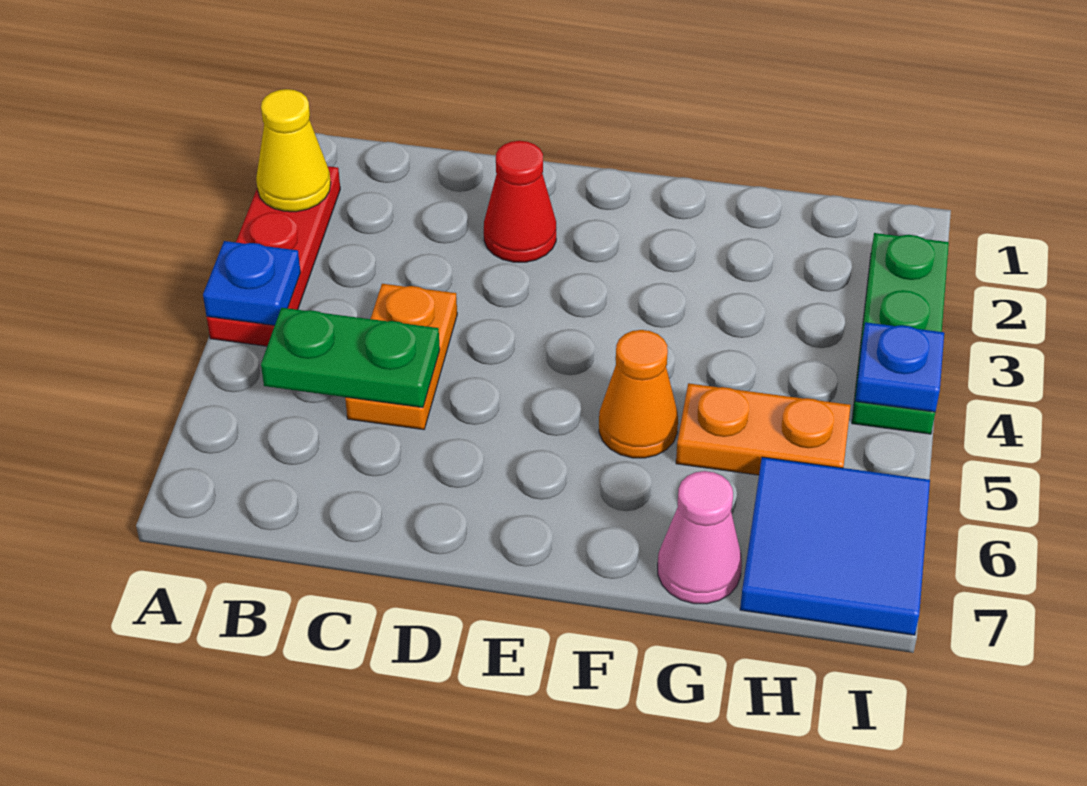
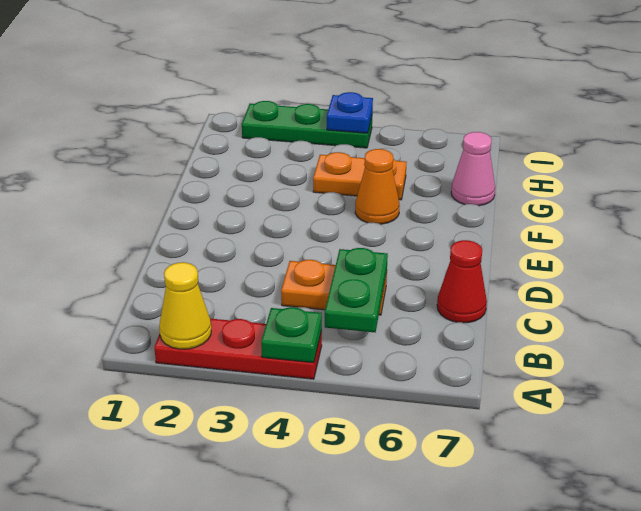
blue 1x1 plate [203,241,301,325] -> green 1x1 plate [261,307,322,363]
red 1x1 cone [484,141,556,262] -> red 1x1 cone moved to [437,240,487,323]
orange 1x2 plate [676,383,851,475] -> orange 1x2 plate turned to [313,152,407,200]
blue 2x2 tile [740,457,930,635] -> none

